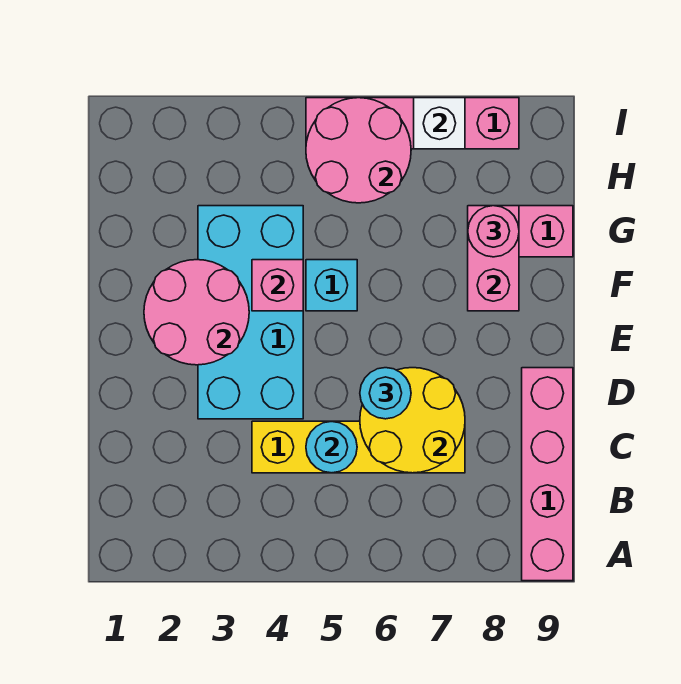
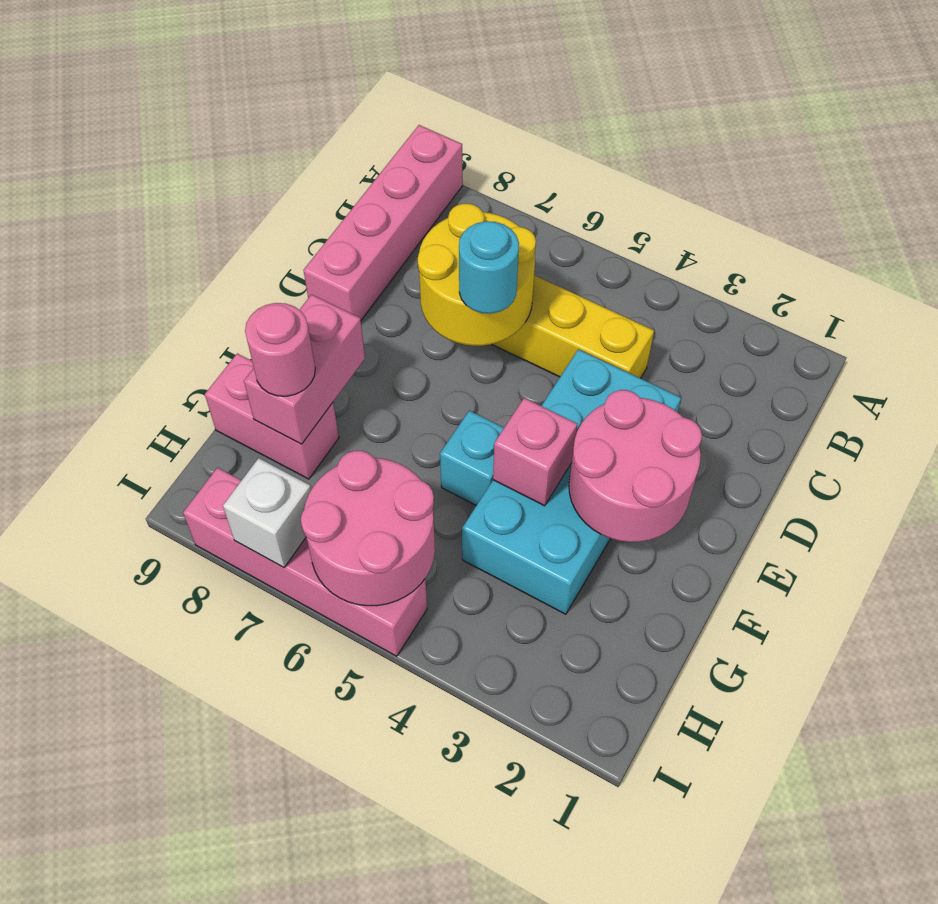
cyan 1x1 round brick [306,421,357,473] -> none

